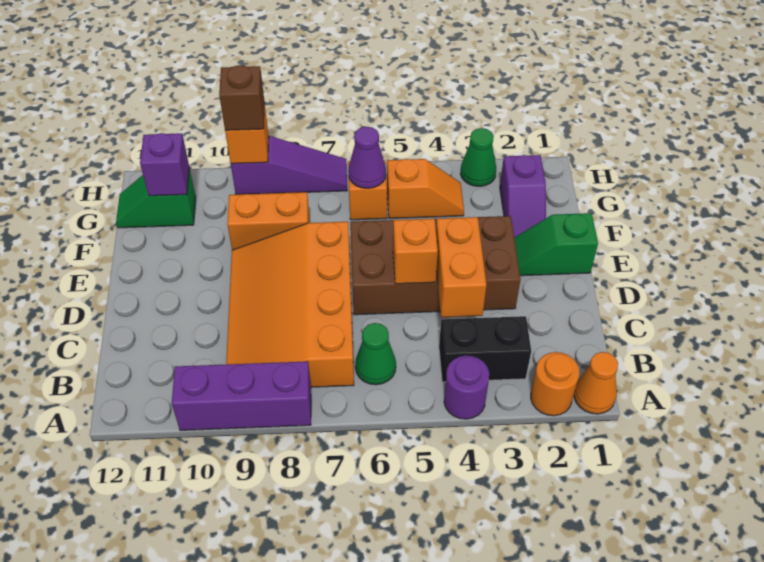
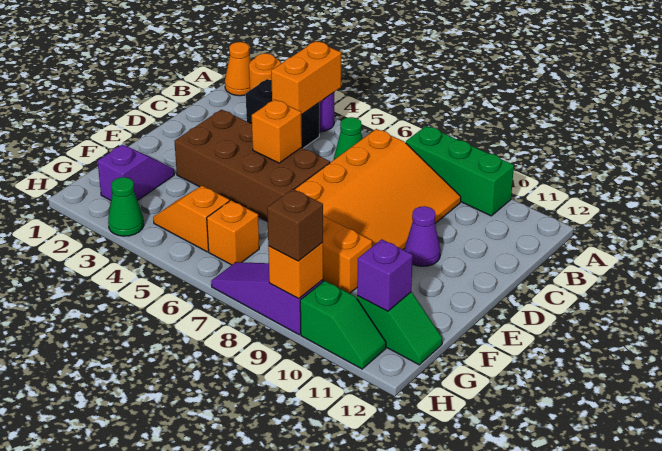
purple 1x3 brick [172,361,311,430] -> green 1x3 brick [406,126,514,216]
orange 1x2 brick [436,217,486,317] -> orange 1x2 brick moved to [271,41,341,115]
green 1x2 slope [514,213,598,276] -> green 1x2 slope moved to [300,281,386,369]
purple 1x1 cone [348,127,386,188] -> purple 1x1 cone moved to [404,206,441,266]

